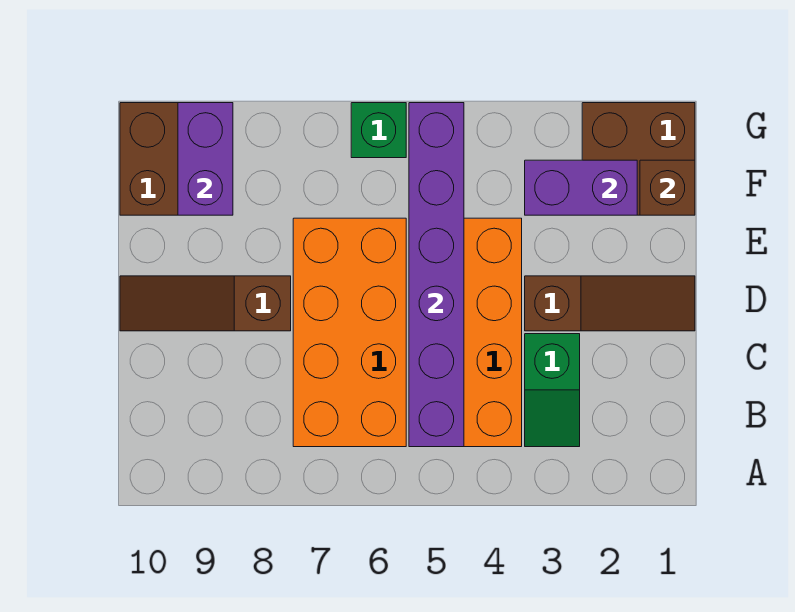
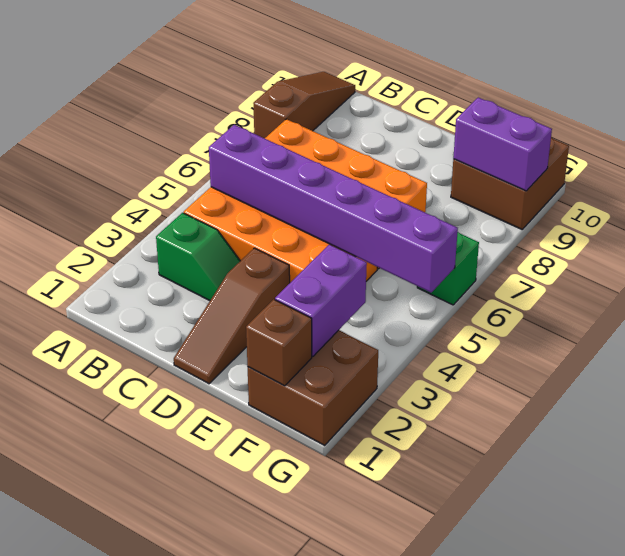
green 1x2 slope [525,334,580,447] -> green 1x2 slope turned to [156,213,240,301]
brown 1x3 slope [120,276,291,331] -> brown 1x3 slope moved to [253,72,355,138]

